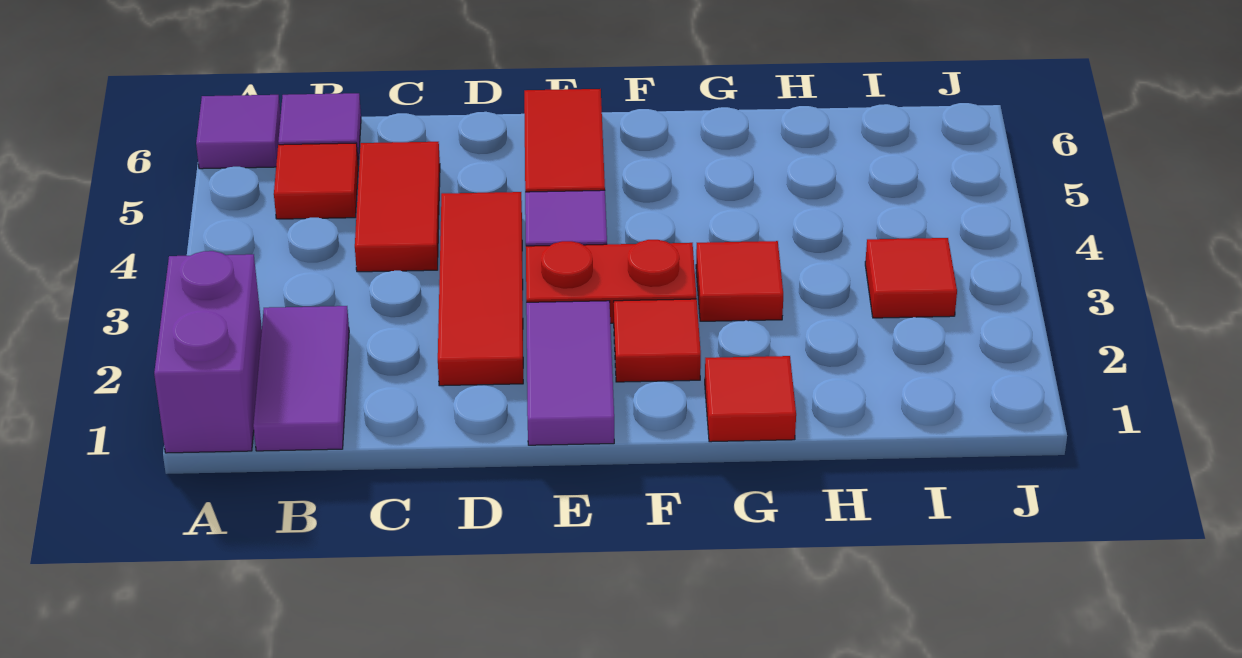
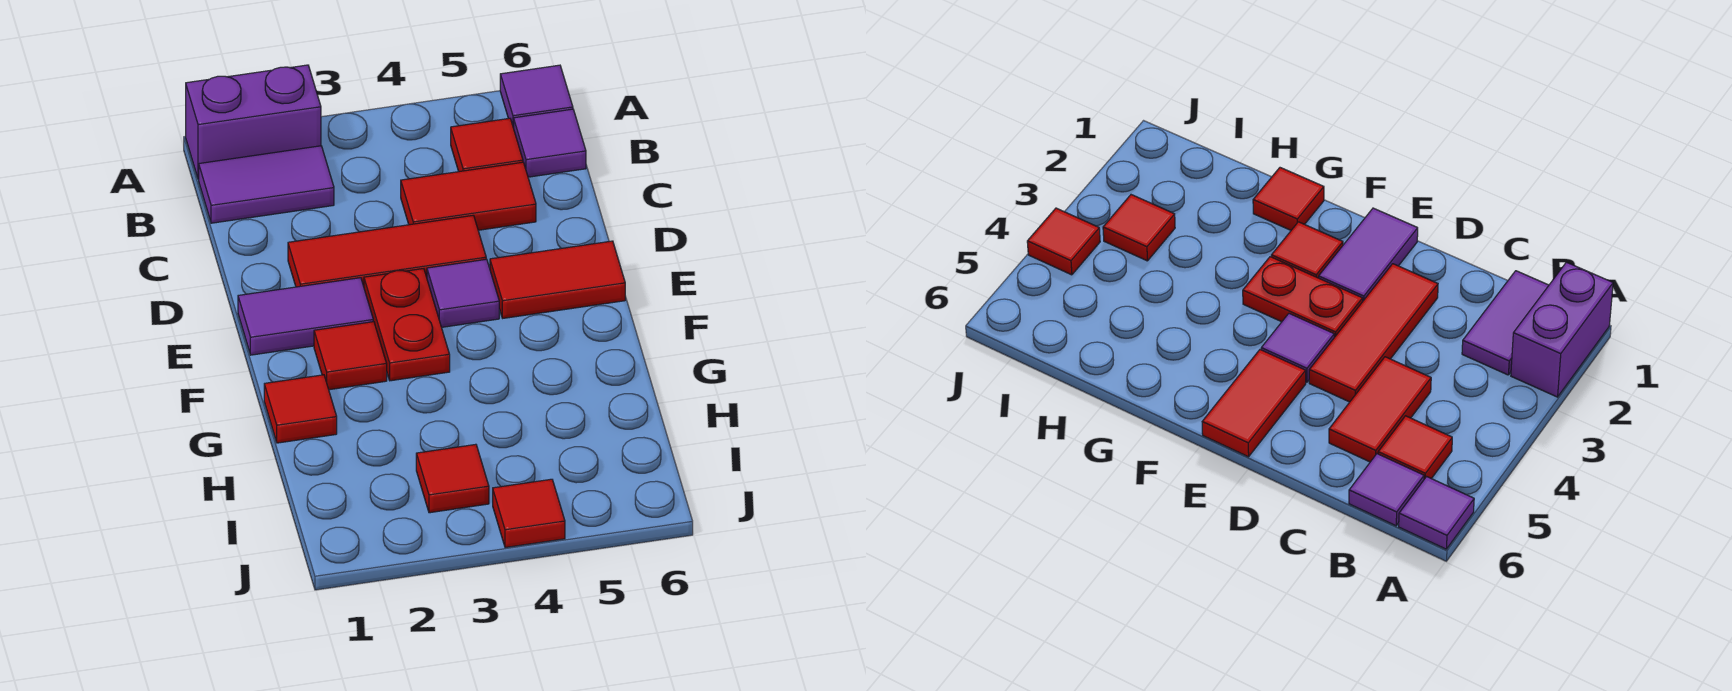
red 1x1 tile [696,241,783,321] -> red 1x1 tile moved to [493,479,565,548]

